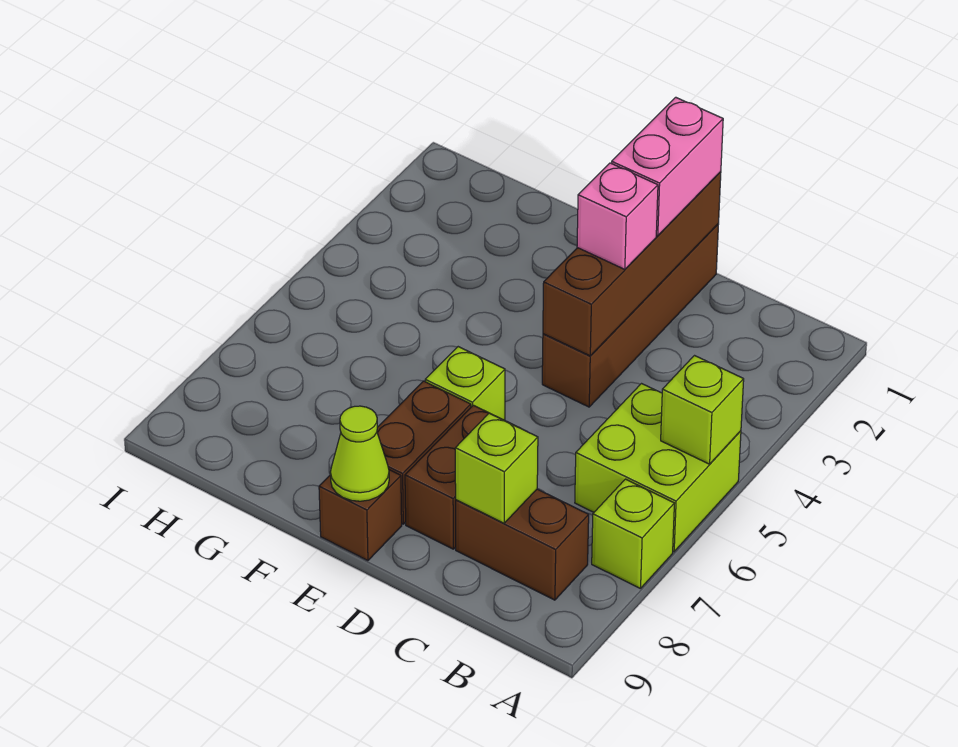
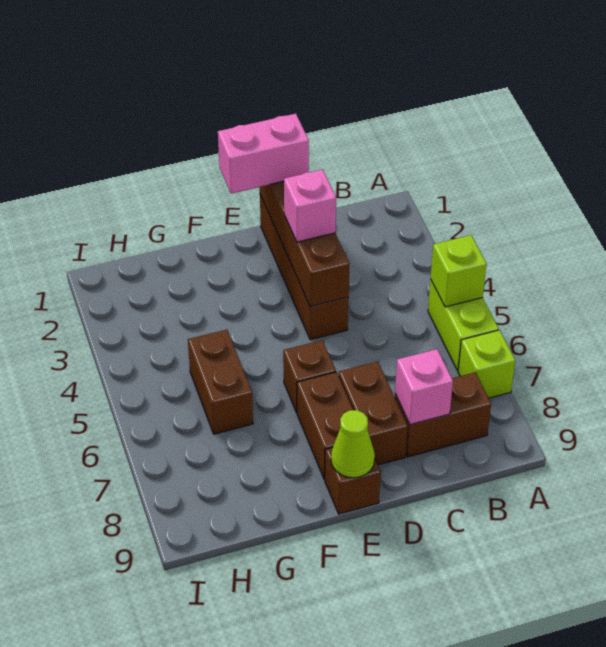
lime 2x2 brick [575,384,741,552] -> lime 1x2 brick [428,279,499,371]
lime 1x1 brick [455,413,538,523] -> pink 1x1 brick [395,349,453,425]
pink 1x2 brick [612,97,723,236] -> pink 1x2 brick turned to [218,114,309,194]
lime 1x1 brick [425,347,505,420] -> brown 1x1 brick [283,340,336,413]
none -> brown 1x2 brick [188,330,253,434]

